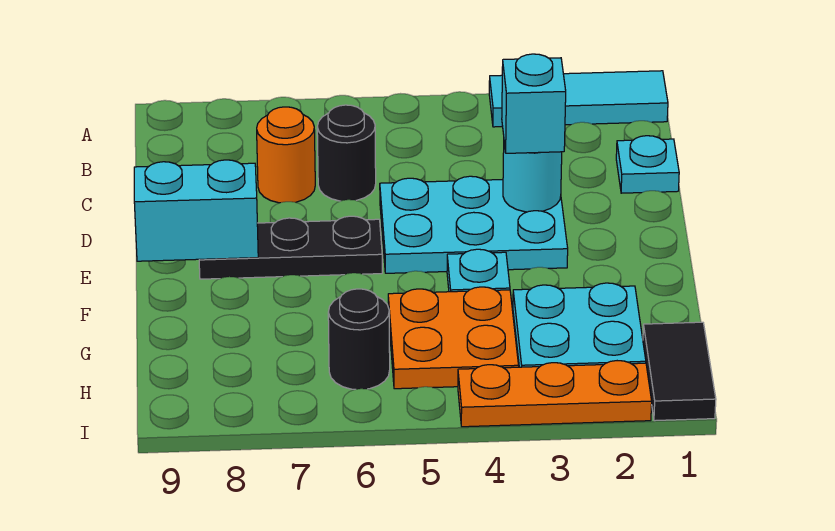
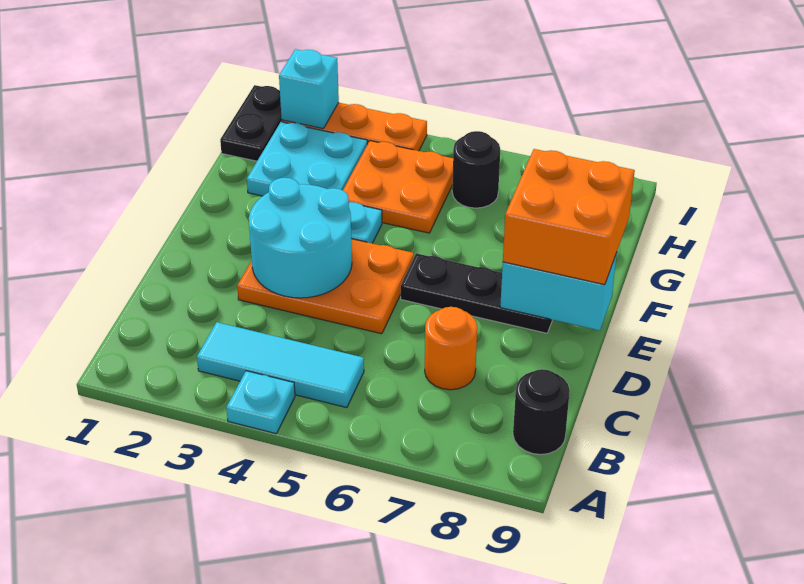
cyan 1x3 tile [489,71,668,127] -> cyan 1x3 tile moved to [197,322,364,408]
cyan 1x1 plate [616,136,679,193] -> cyan 1x1 plate moved to [226,371,295,434]
black 1x1 round brick [317,105,376,201] -> black 1x1 round brick moved to [513,369,570,455]
cyan 2x3 plate [380,176,568,273] -> orange 2x3 plate [237,239,414,334]
cyan 1x1 round brick [503,143,562,212] -> cyan 2x2 round brick [249,178,352,298]
cyan 1x1 brick [502,54,566,153] -> cyan 1x1 brick moved to [279,49,339,129]
none -> orange 2x2 brick [503,149,635,285]
black 1x2 tile [643,322,716,421] -> black 1x2 plate [220,85,282,161]

